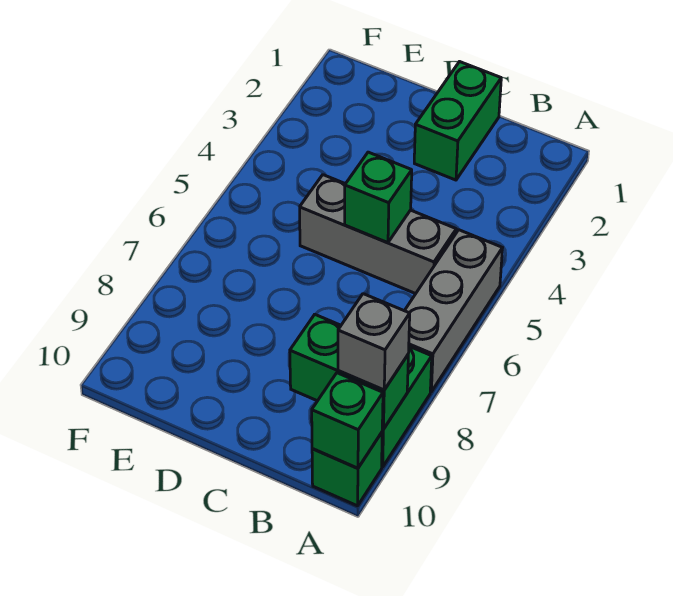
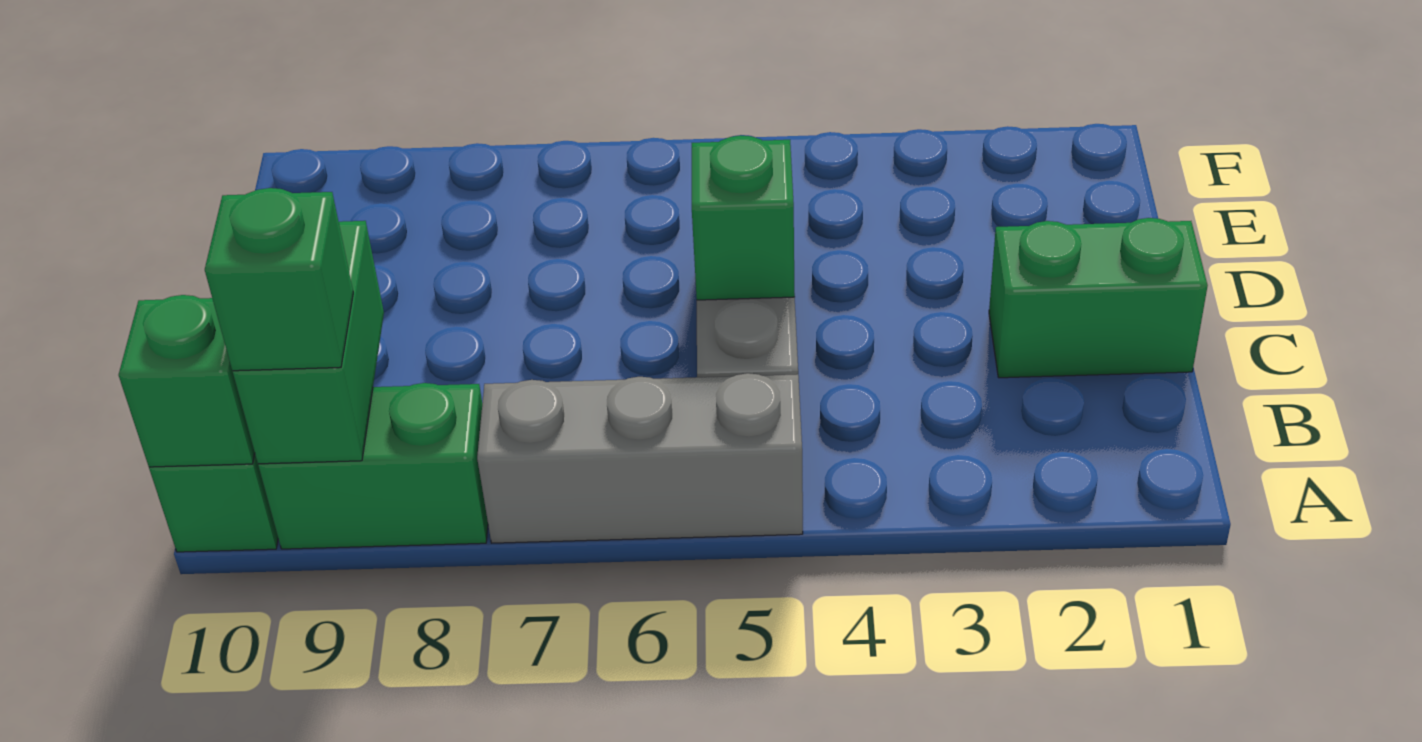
grey 1x1 brick [338,294,410,390] -> green 1x1 brick [205,188,353,371]

